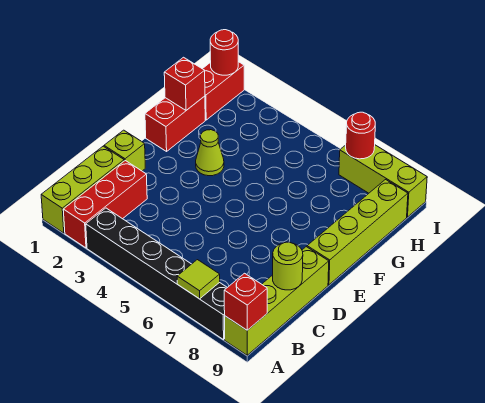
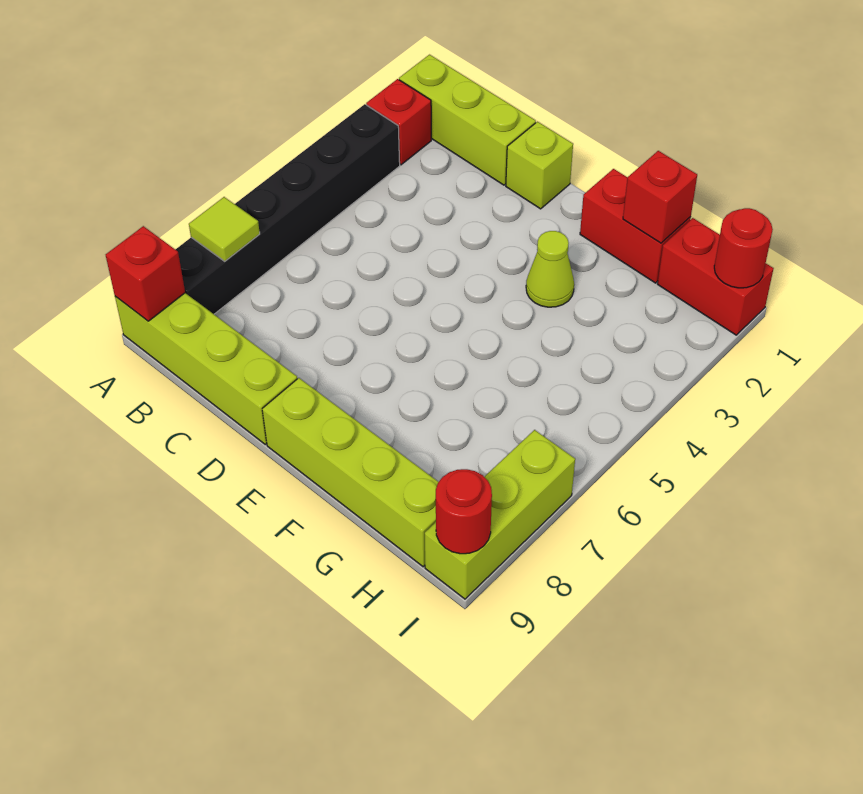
red 1x3 brick [63,161,147,248] -> red 1x1 brick [366,79,431,165]
lime 1x1 round brick [273,242,303,290] -> none
red 1x1 round brick [346,112,375,159] -> red 1x1 round brick moved to [436,469,492,554]

